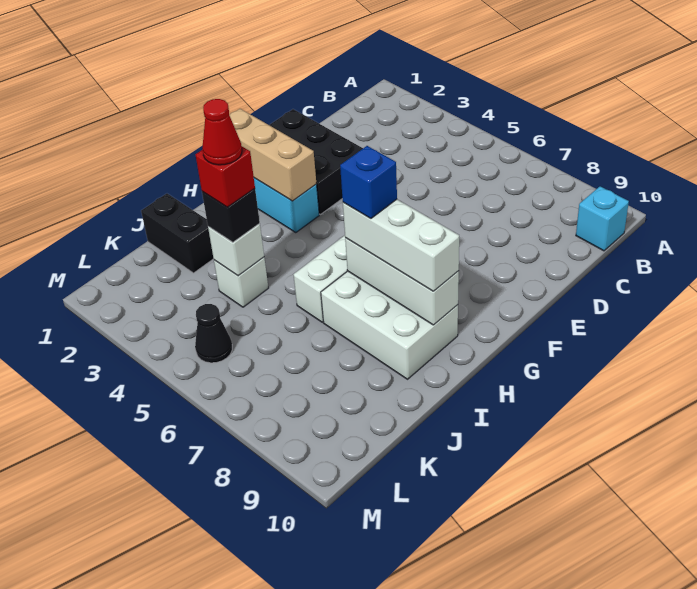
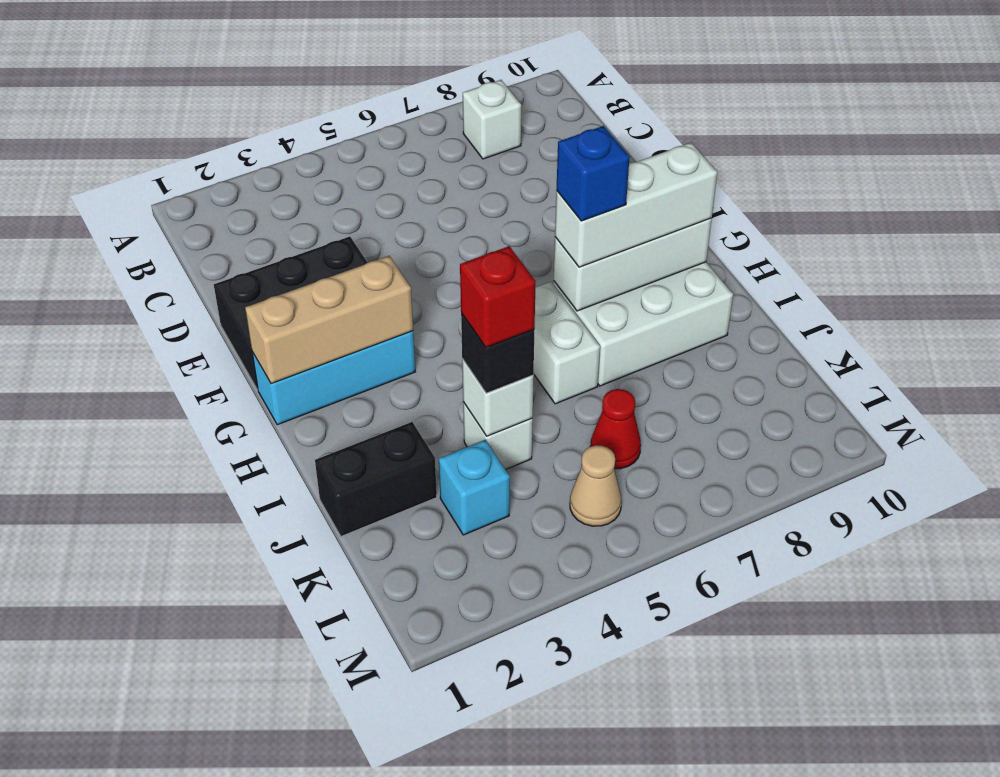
none -> white 1x1 brick [463,80,521,159]
cyan 1x1 brick [576,186,629,251] -> cyan 1x1 brick moved to [439,440,510,535]
red 1x1 cone [202,99,242,165] -> red 1x1 cone moved to [590,389,641,469]
black 1x1 cone [195,304,232,363] -> tan 1x1 cone [570,445,622,526]

